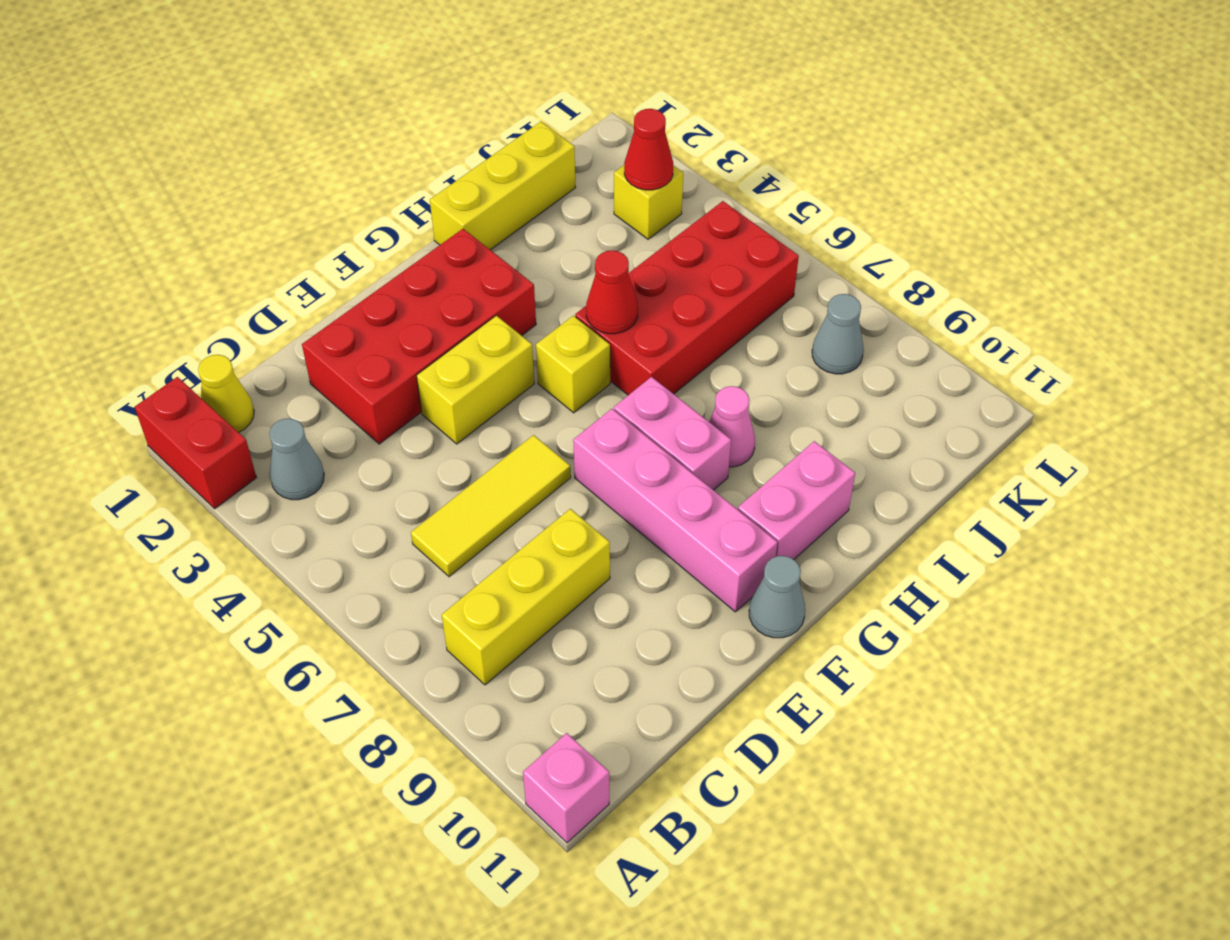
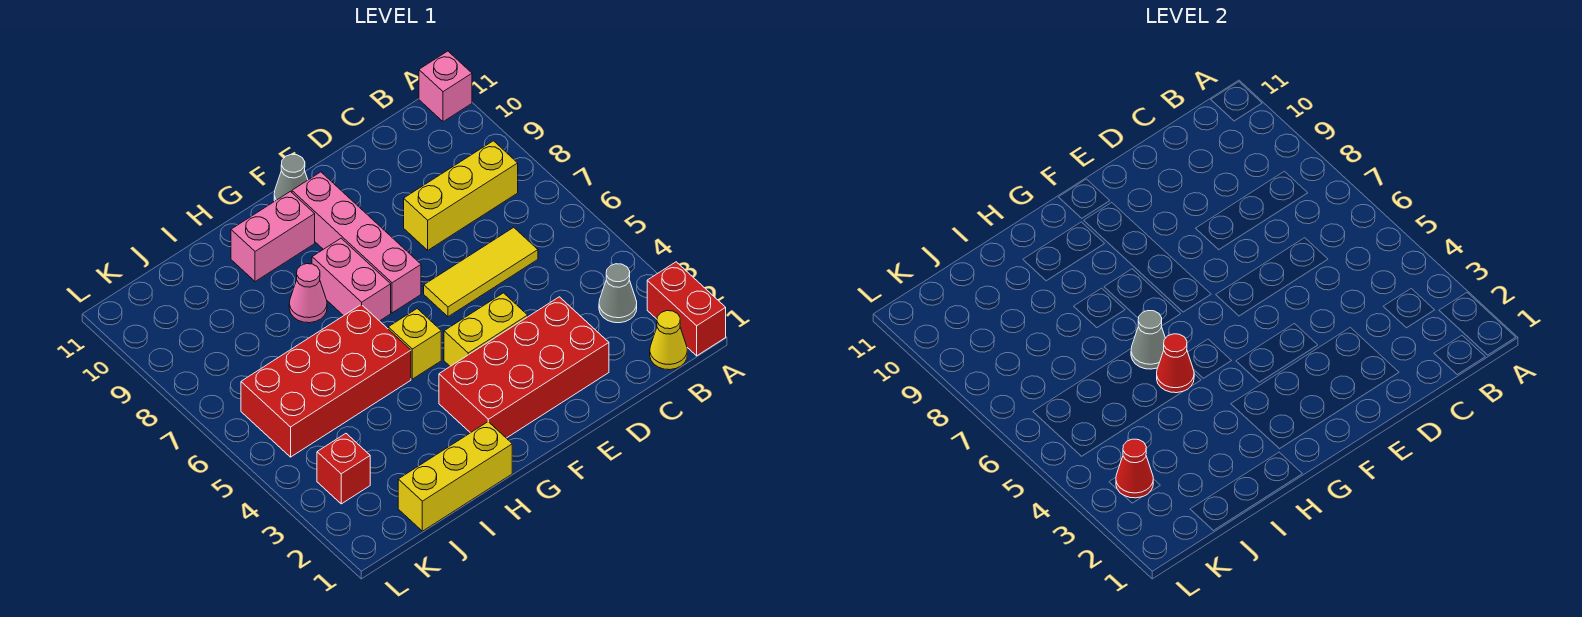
yellow 1x1 brick [614,165,683,239] -> red 1x1 brick [317,434,370,504]
grey 1x1 cone [812,294,864,374] -> grey 1x1 cone moved to [1131,311,1165,369]

